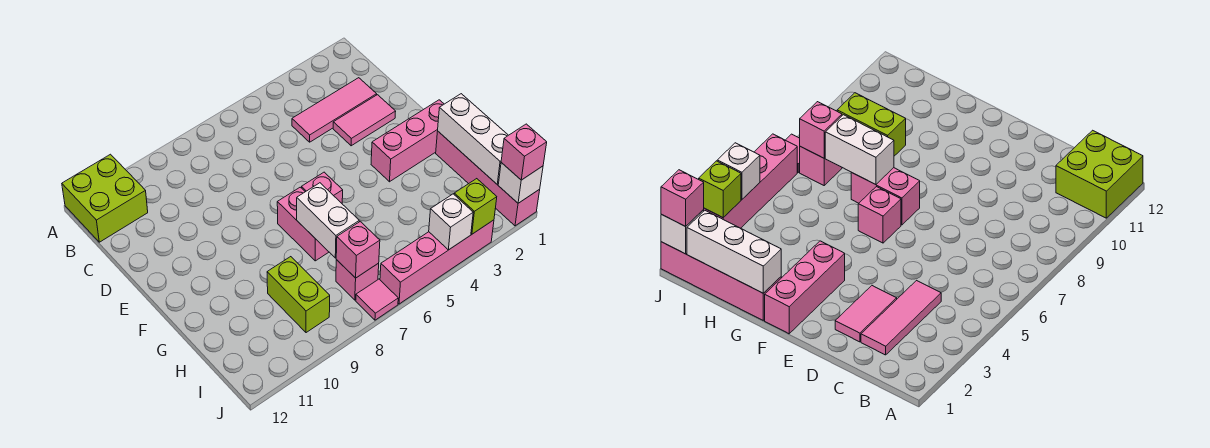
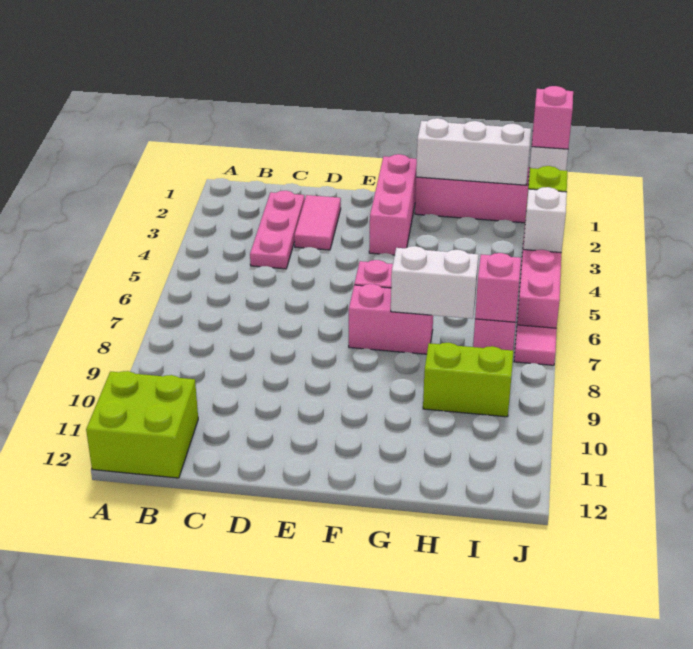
pink 1x3 tile [292,78,377,142] -> pink 1x3 plate [250,191,305,269]

